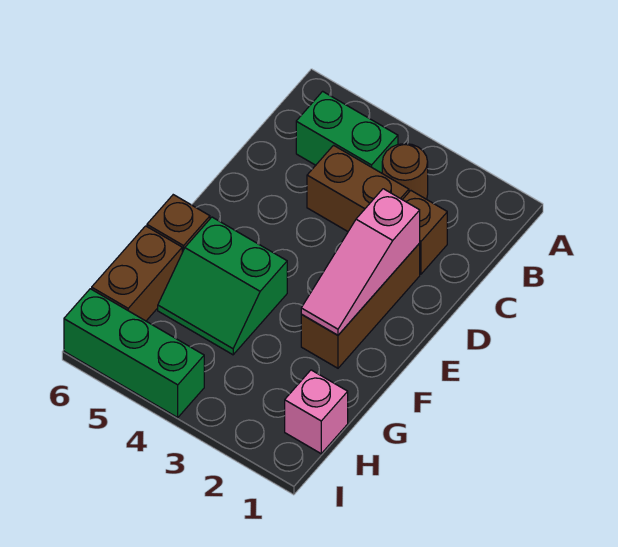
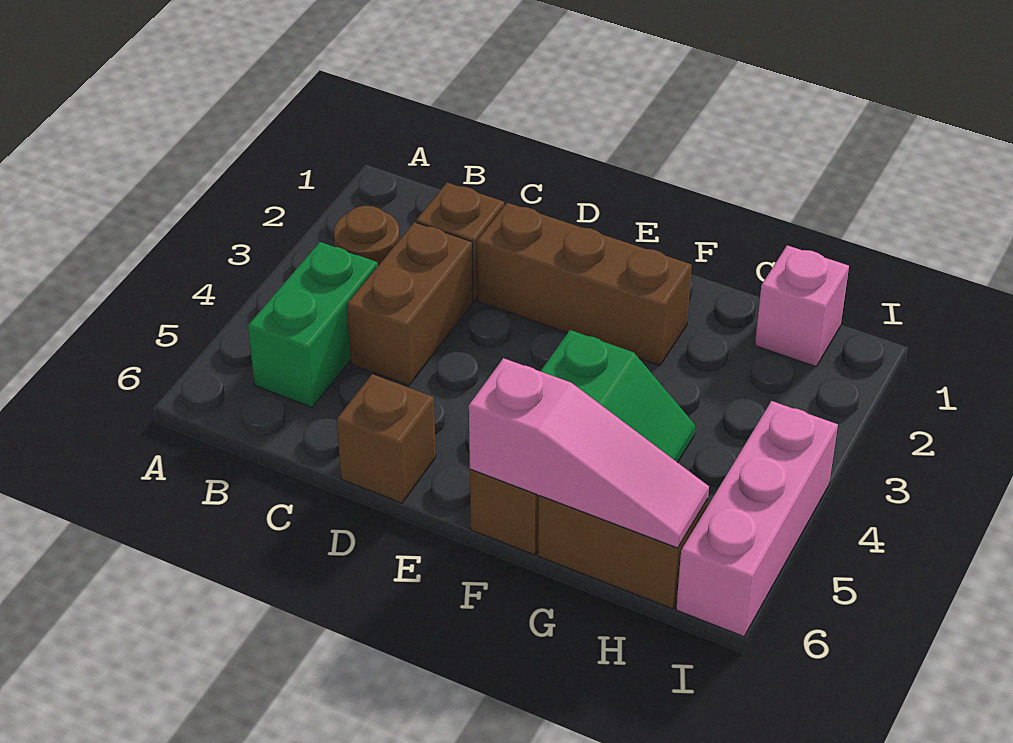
pink 1x3 slope [301,189,420,335] -> pink 1x3 slope moved to [469,358,709,548]
none -> brown 1x1 brick [337,374,436,503]
green 1x3 brick [64,289,204,417] -> pink 1x3 brick [676,401,838,637]

